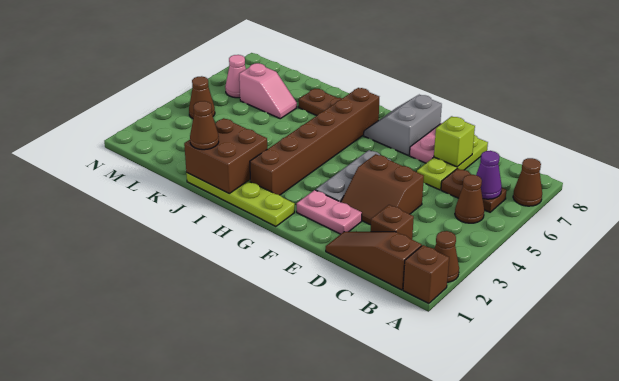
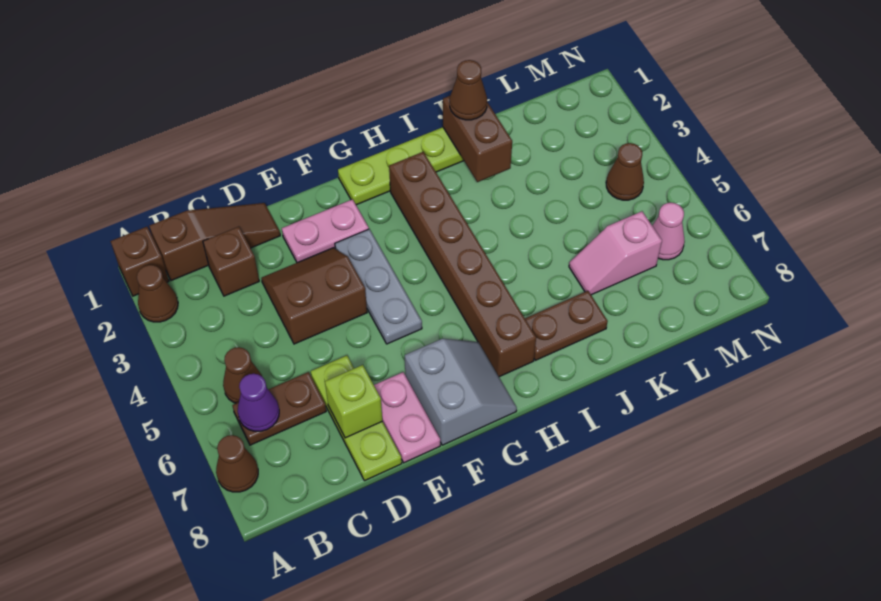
brown 2x2 brick [184,118,267,193] -> brown 1x2 brick [443,96,512,182]

